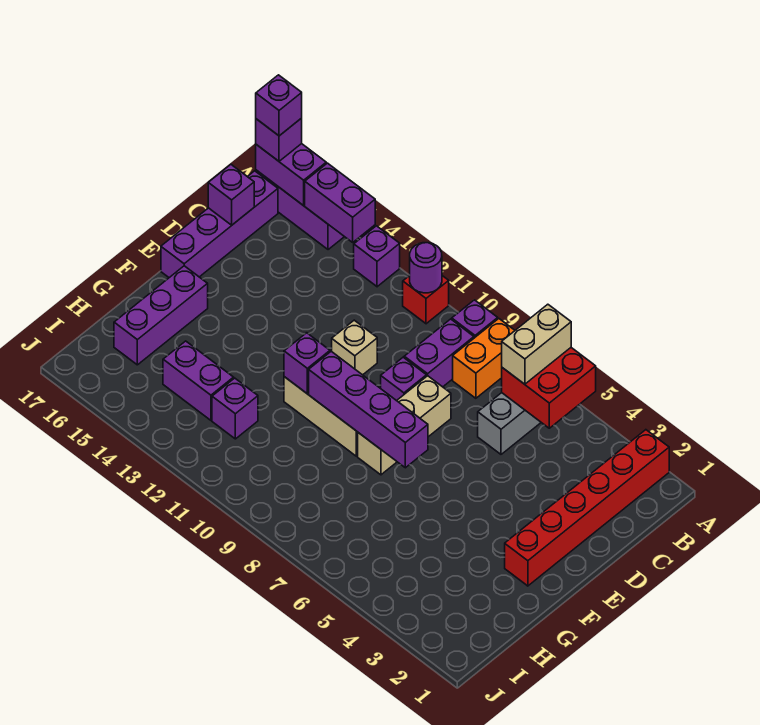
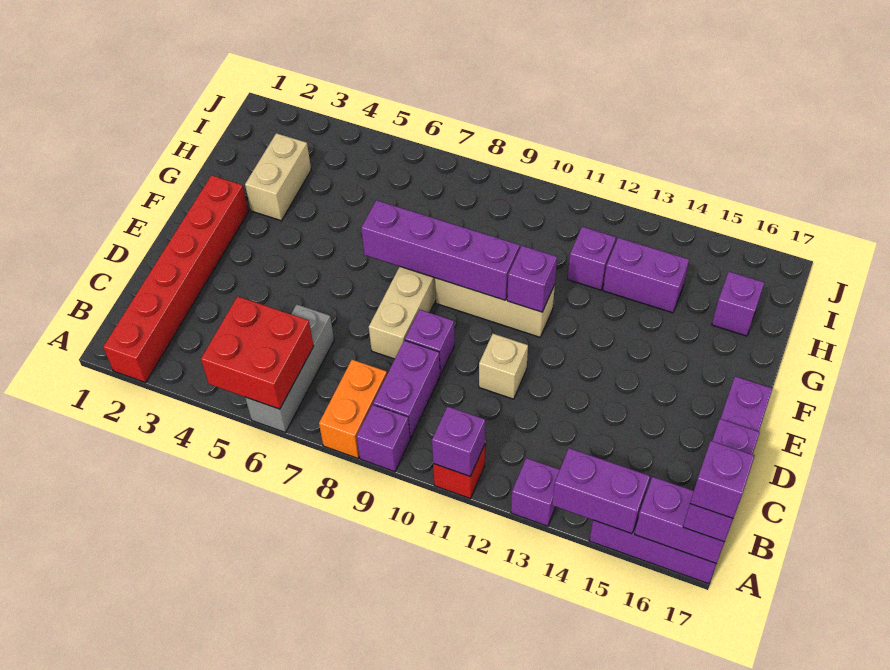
tan 1x2 brick [502,304,571,384] -> tan 1x2 brick moved to [245,133,311,221]
purple 1x1 round brick [410,243,442,293] -> purple 1x1 brick [432,406,485,476]
purple 1x3 brick [114,266,208,365] -> purple 1x1 brick [712,272,764,336]

